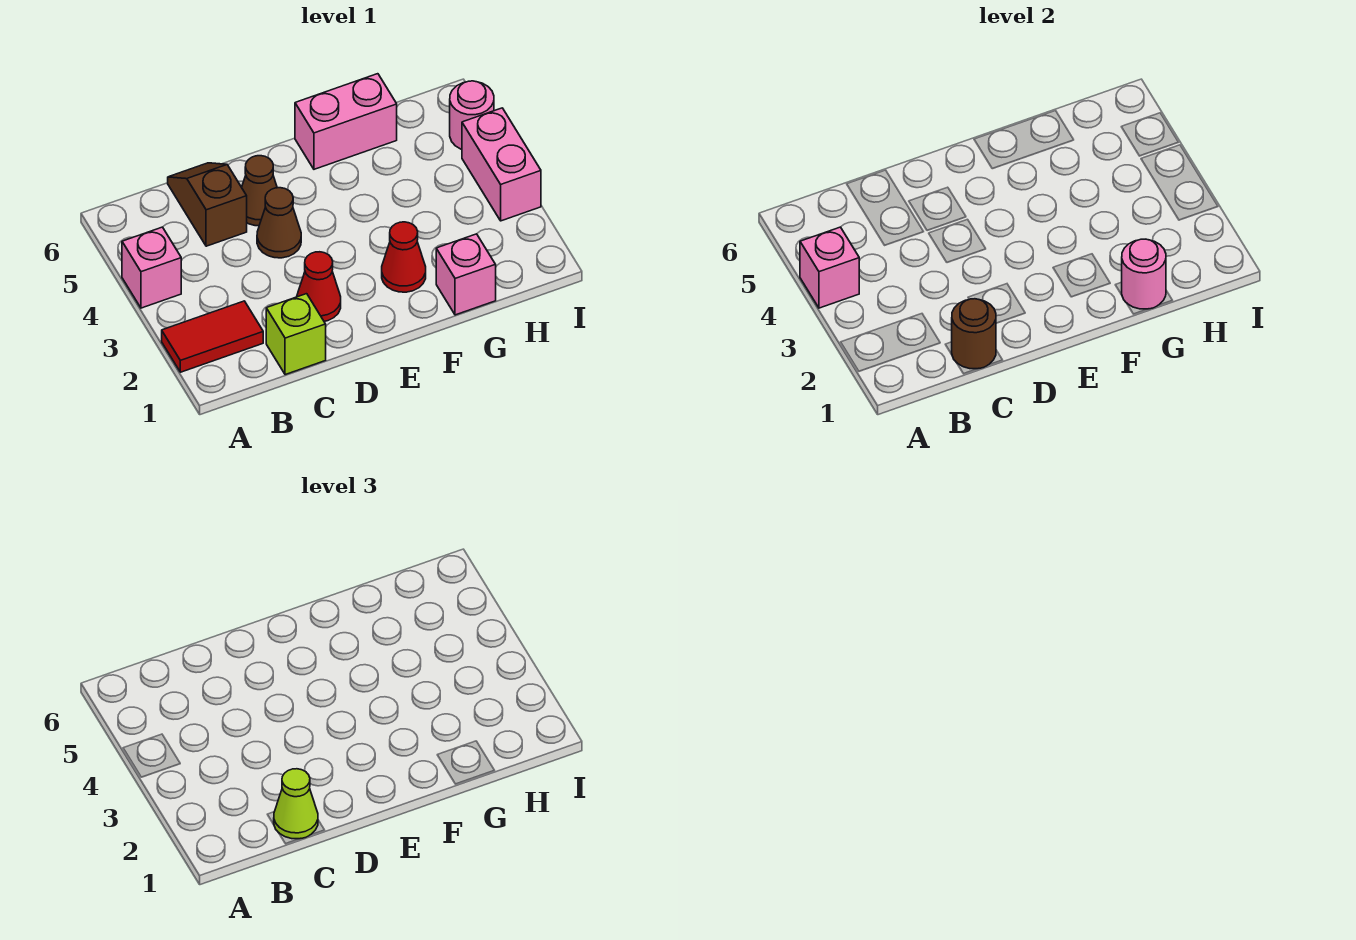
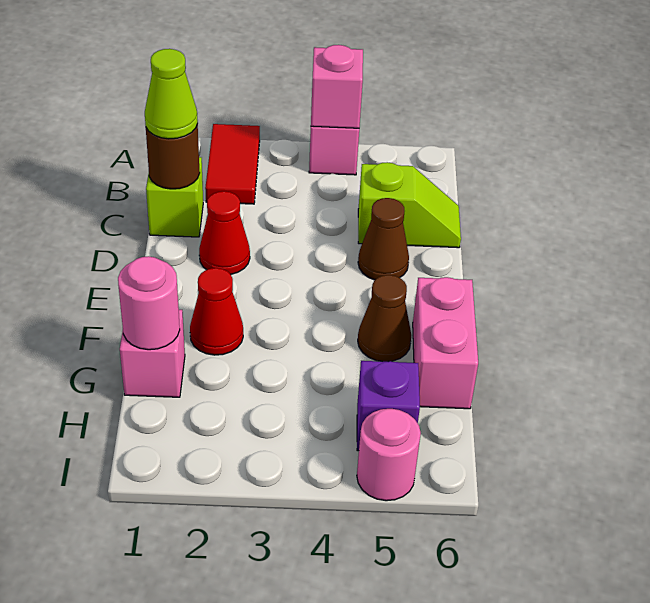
brown 1x2 slope [168,163,247,246] -> lime 1x2 slope [358,162,461,248]
brown 1x1 cone [257,188,301,258] -> brown 1x1 cone moved to [358,275,411,362]
none -> purple 1x1 brick [357,361,420,451]
pink 1x2 brick [462,108,541,221] -> none

